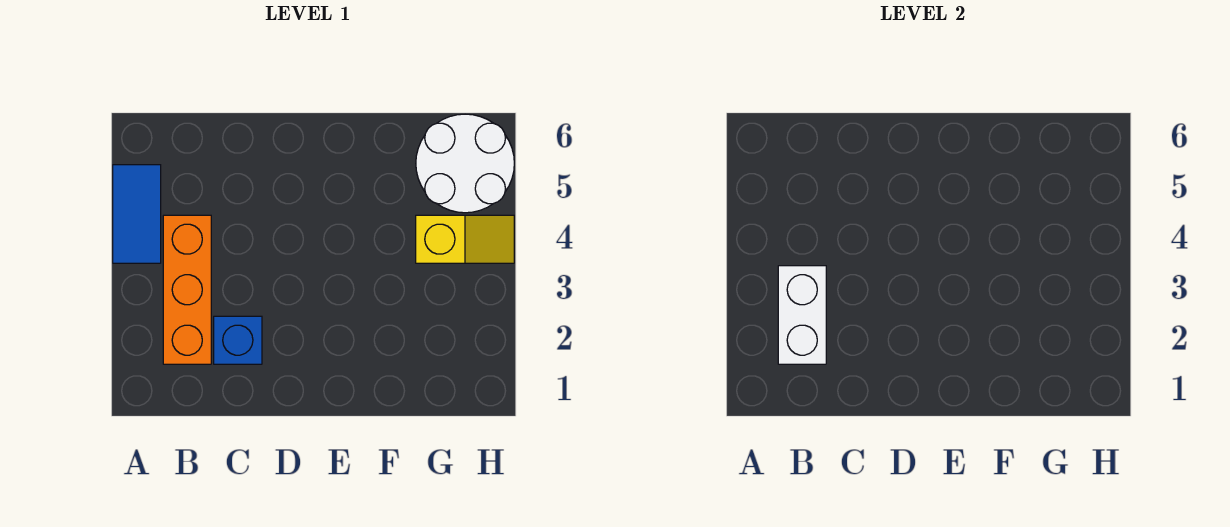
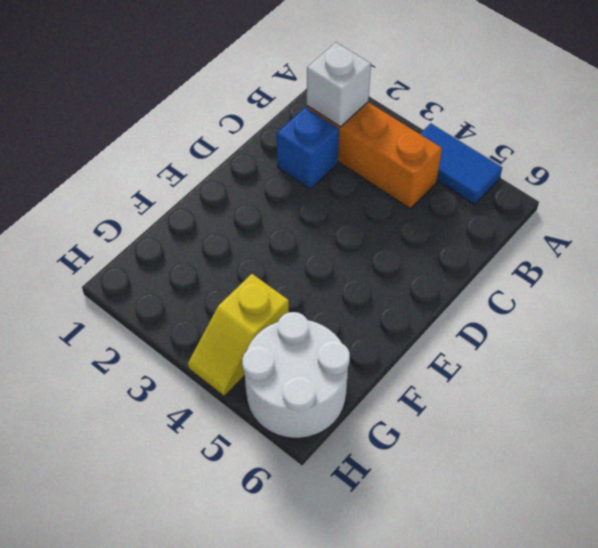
white 1x2 brick [778,266,826,364] -> white 1x1 brick [307,42,371,127]

